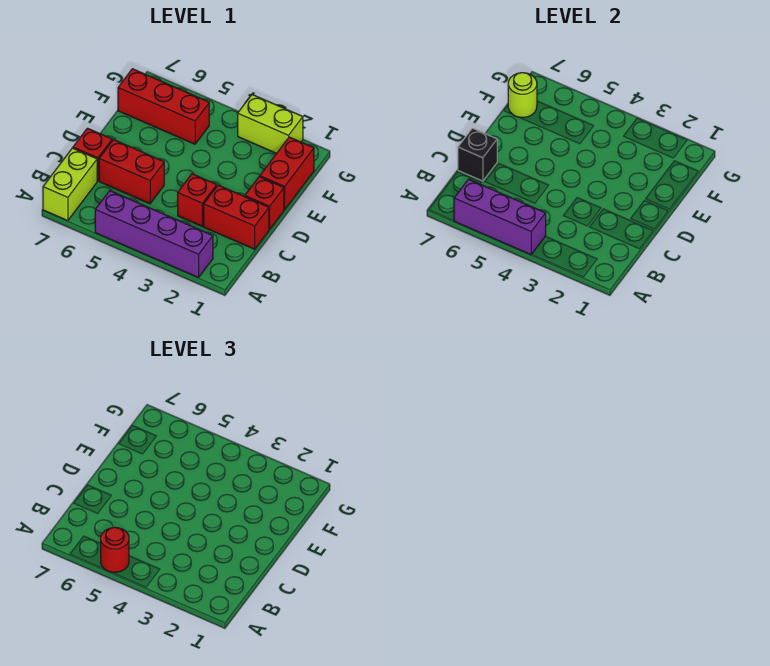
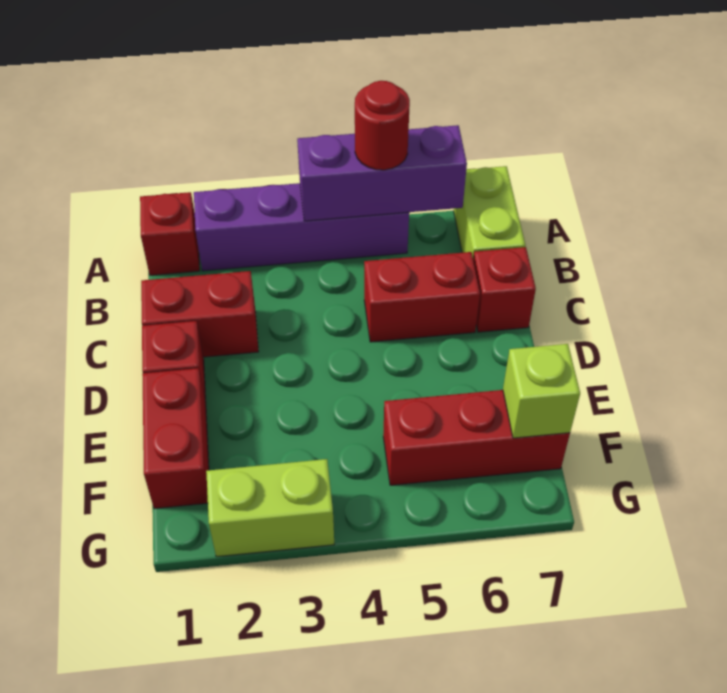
red 1x1 brick [178,174,217,226] -> red 1x1 brick moved to [140,192,200,275]
black 1x1 brick [458,128,497,181] -> none
lime 1x1 round brick [508,73,537,117] -> lime 1x1 brick [503,344,580,438]

